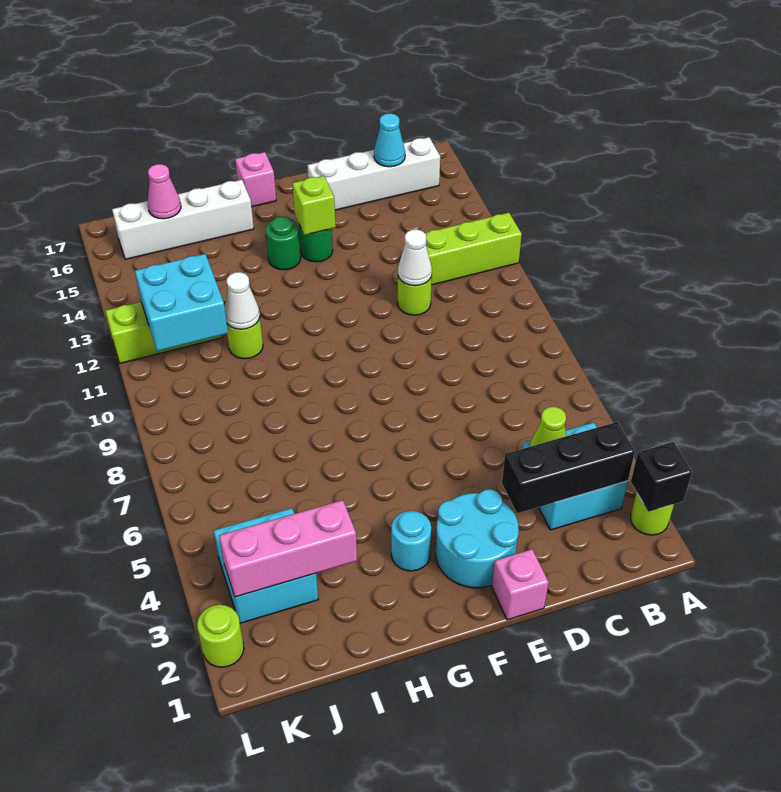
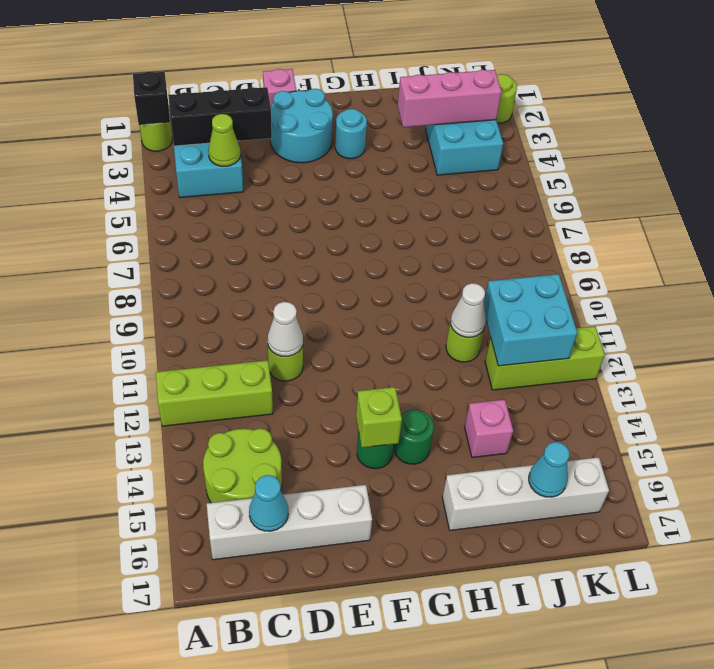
none -> lime 2x2 round brick [203,429,282,503]
pink 1x1 brick [235,152,276,207] -> pink 1x1 brick moved to [465,400,513,458]
pink 1x1 cone [148,164,181,219] -> cyan 1x1 cone [529,442,569,497]

